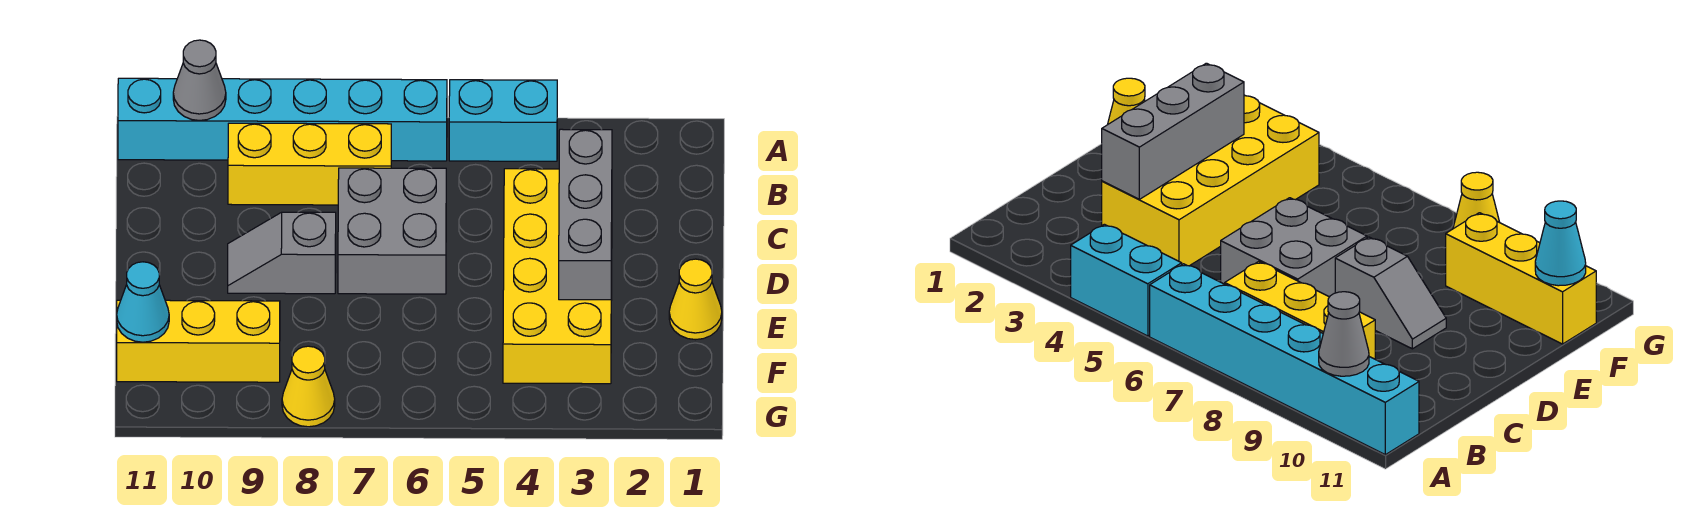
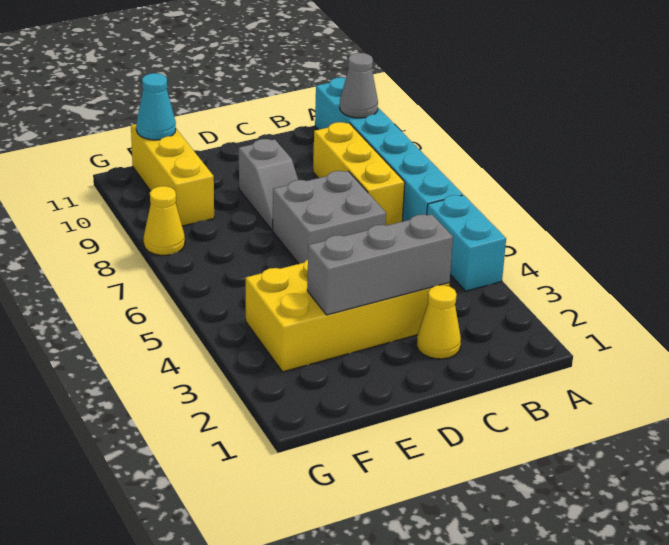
grey 1x2 slope [228,212,336,294] -> grey 1x2 slope turned to [239,139,298,230]
yellow 1x1 cone [669,259,722,340] -> yellow 1x1 cone moved to [417,285,461,359]

